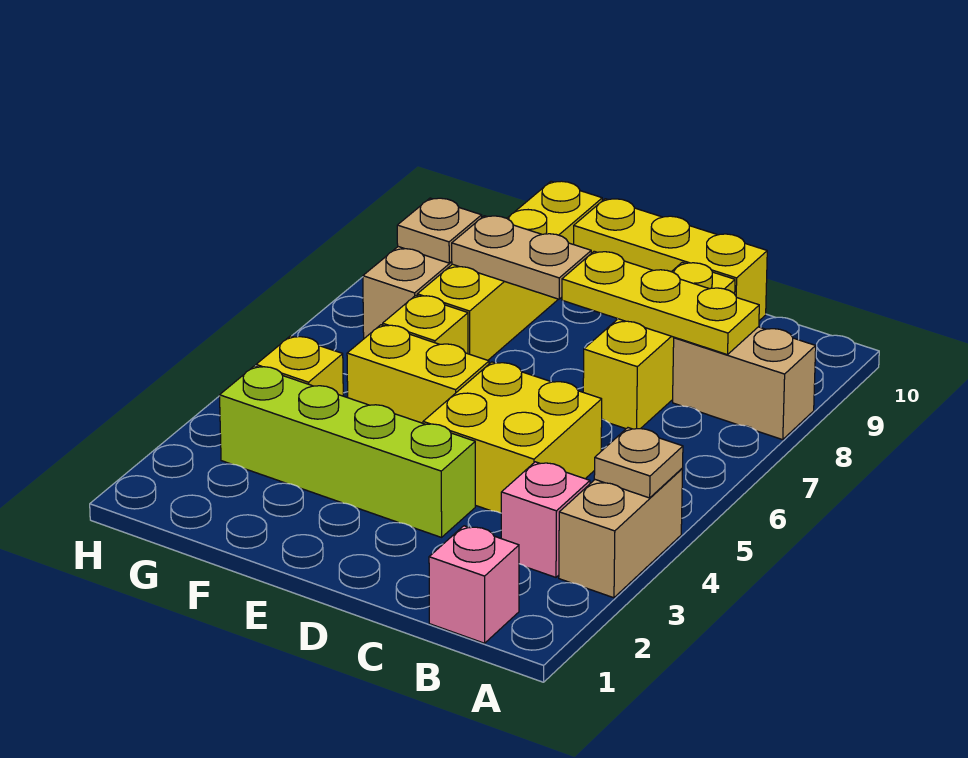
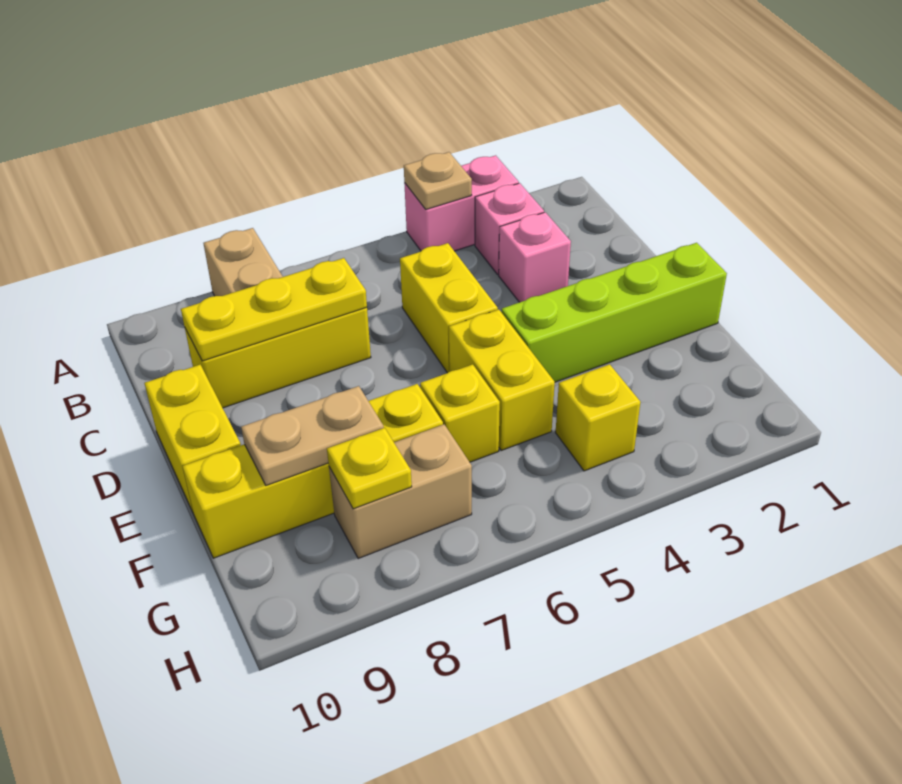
tan 1x2 brick [559,469,683,598] -> pink 1x2 brick [404,155,519,251]
pink 1x1 brick [429,526,519,643] -> pink 1x1 brick moved to [499,212,571,302]
yellow 1x3 plate [562,251,759,355] -> yellow 1x3 plate turned to [181,258,367,361]
yellow 2x2 brick [423,362,602,513] -> yellow 1x2 brick [400,243,498,373]
yellow 1x3 brick [574,199,767,321] -> yellow 1x2 brick [144,365,241,512]
lime 1x4 brick [220,366,475,537] -> lime 1x4 brick turned to [501,243,727,382]
tan 1x2 plate [452,216,591,299] -> tan 1x2 plate turned to [241,386,384,485]
tan 1x1 plate [397,198,482,263] -> yellow 1x1 plate [327,428,412,509]

